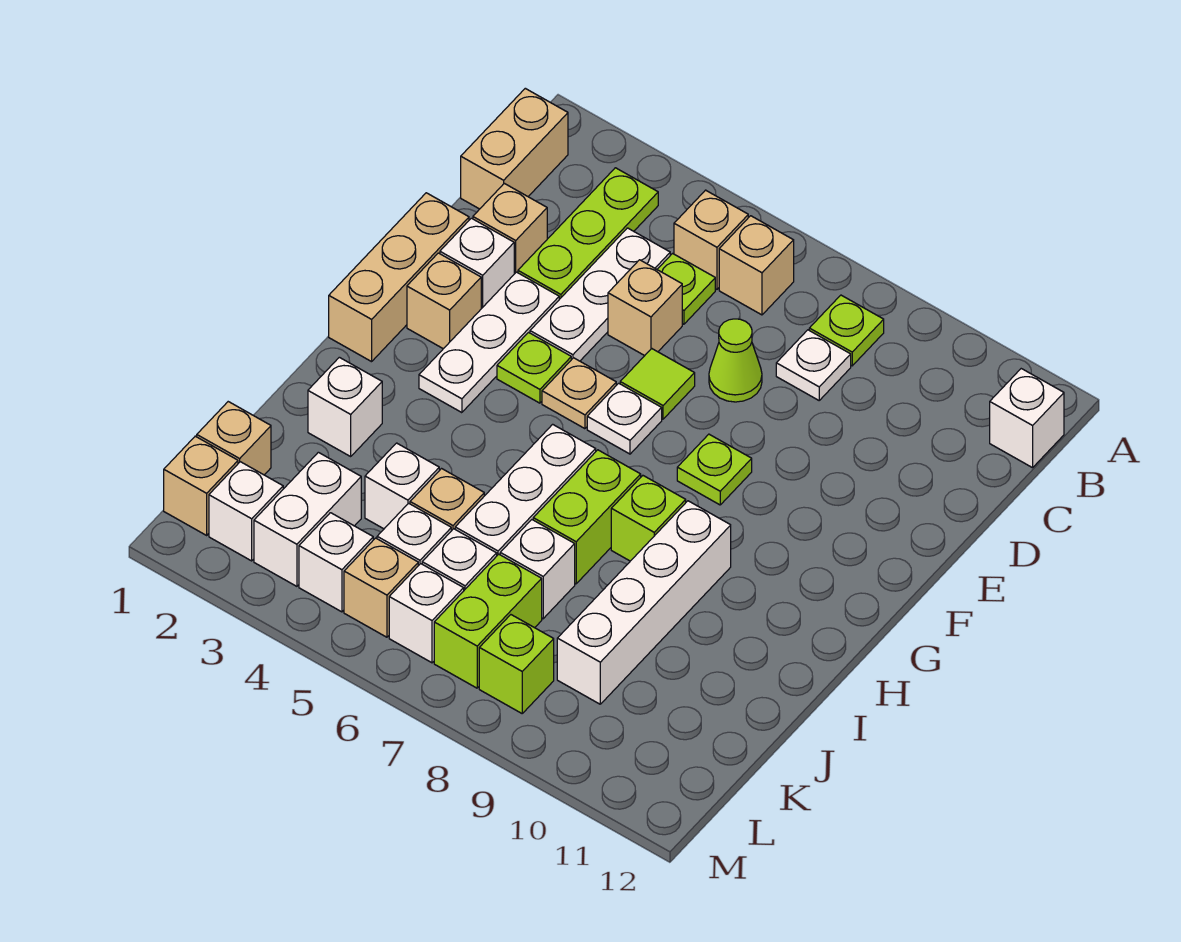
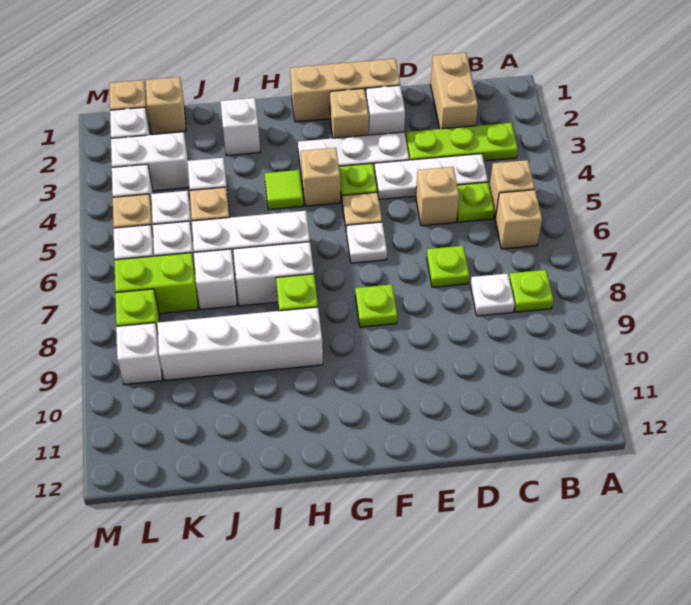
tan 1x2 brick [461,88,568,209] -> tan 1x2 brick turned to [431,53,478,129]
white 1x1 brick [990,369,1064,468] -> white 1x1 brick moved to [116,323,162,384]
tan 1x1 brick [473,183,547,274] -> tan 1x1 brick moved to [301,148,340,206]
lime 1x1 cone [709,319,762,402] -> lime 1x1 plate [427,246,469,287]
lime 1x1 tile [620,349,695,419] -> lime 1x1 tile moved to [265,170,303,210]
lime 1x2 brick [533,450,641,584] -> white 1x2 brick [233,242,314,306]

